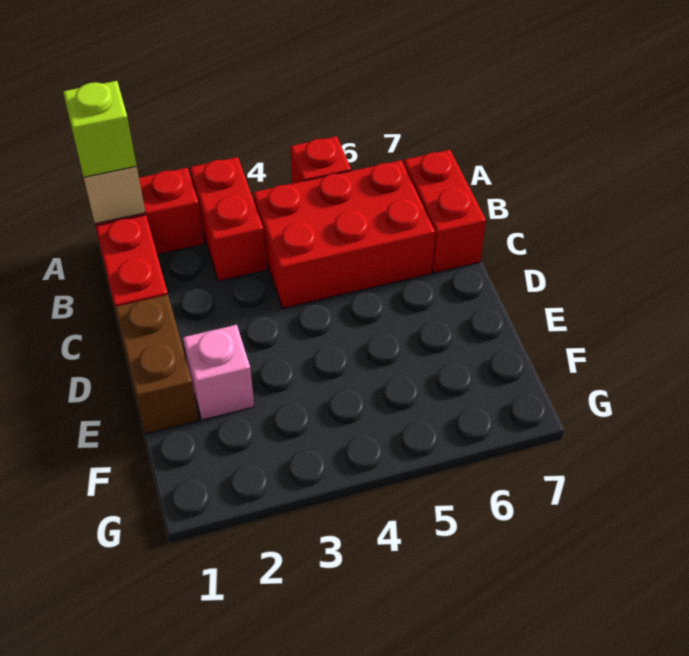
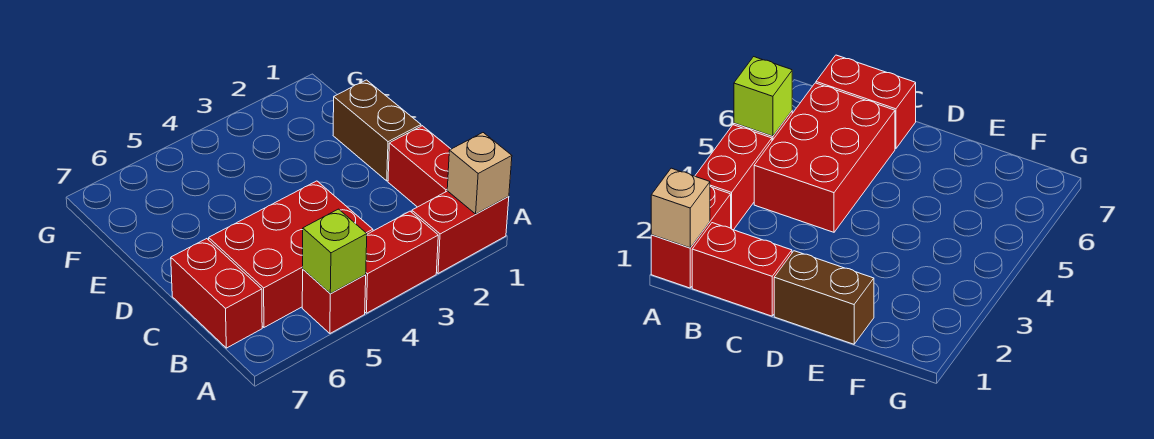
lime 1x1 brick [63,81,137,177] -> lime 1x1 brick moved to [303,209,367,294]
red 1x2 brick [190,157,267,281] -> red 1x2 brick turned to [365,211,438,313]
pink 1x1 brick [183,325,254,420] -> none

